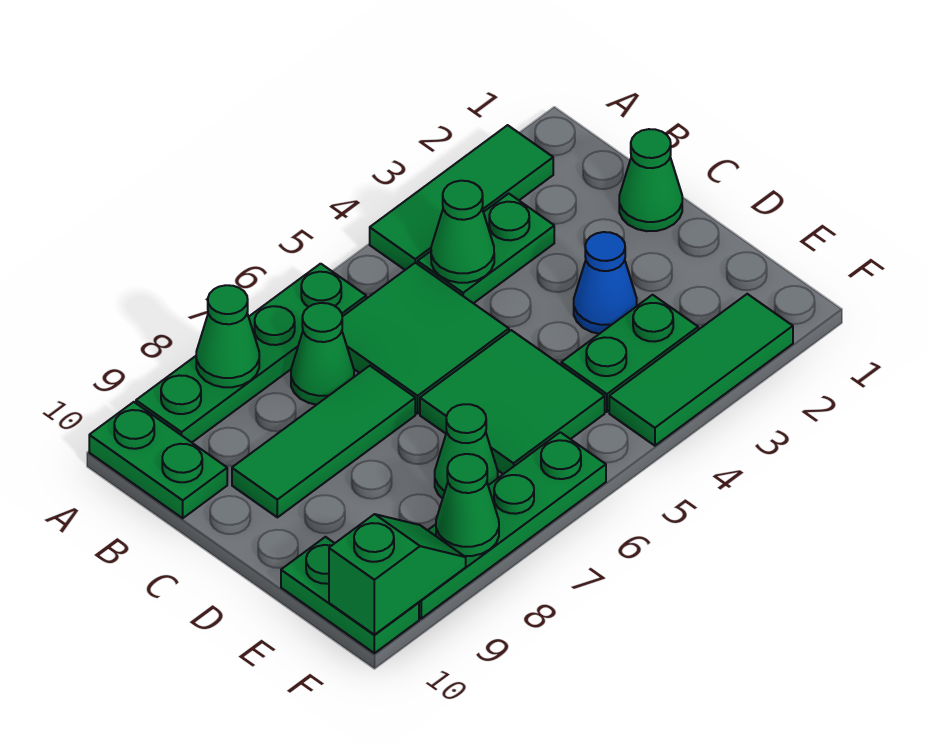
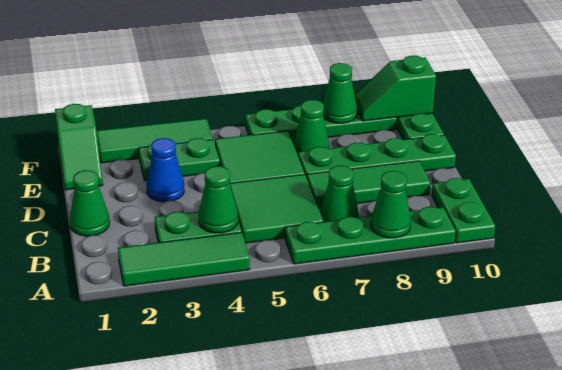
none -> green 1x4 plate [298,134,456,178]
none -> green 1x2 slope [55,104,103,190]

